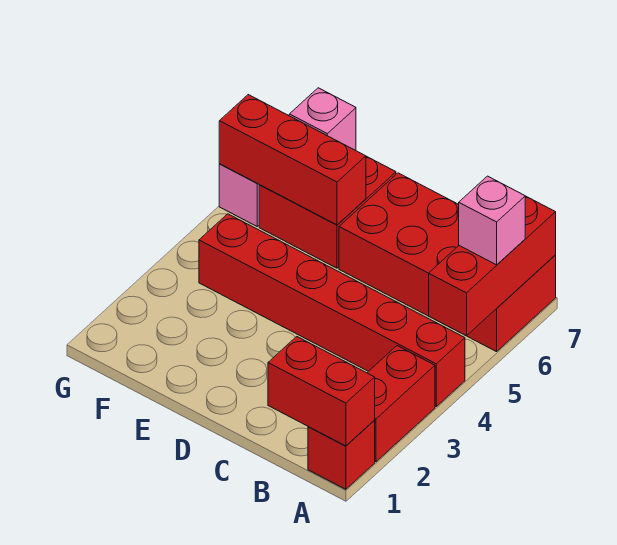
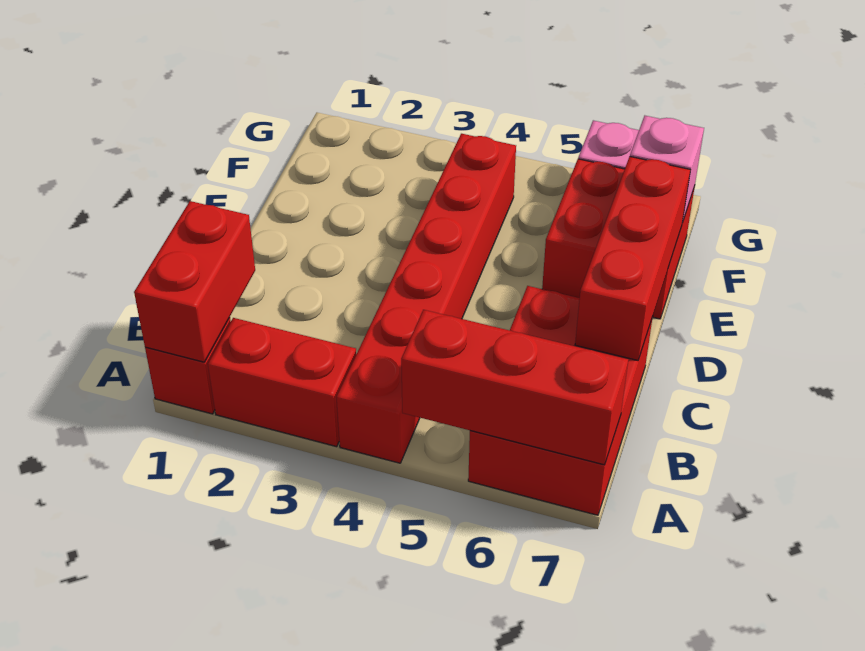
red 2x4 brick [339,173,556,352] -> red 2x3 brick [468,286,653,515]
pink 1x1 brick [459,176,525,265] -> none
red 1x3 brick [219,95,366,225] -> red 1x3 brick moved to [575,157,690,360]

